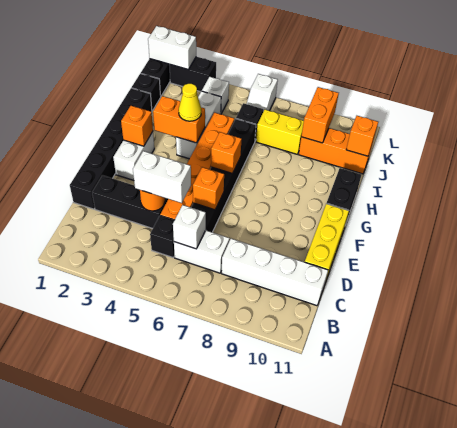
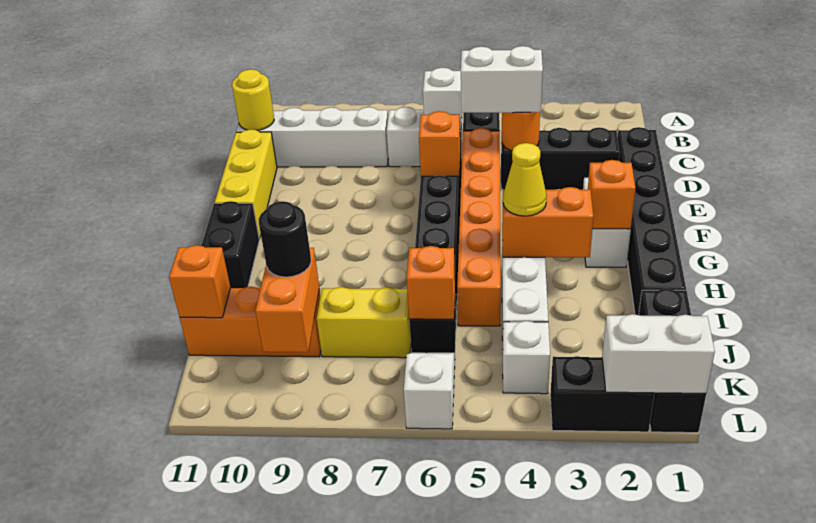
none -> yellow 1x1 round brick [232,69,274,130]
orange 1x1 brick [211,132,242,173] -> orange 1x1 brick moved to [407,246,455,319]
none -> black 1x1 round brick [259,201,311,277]

